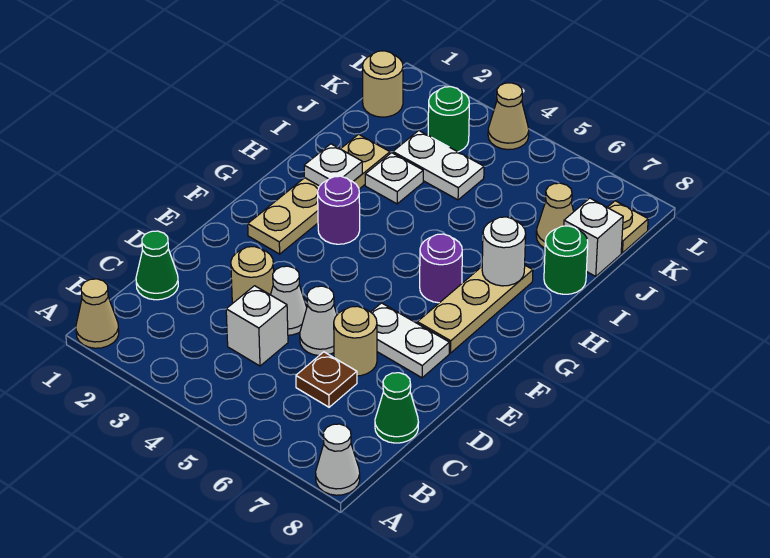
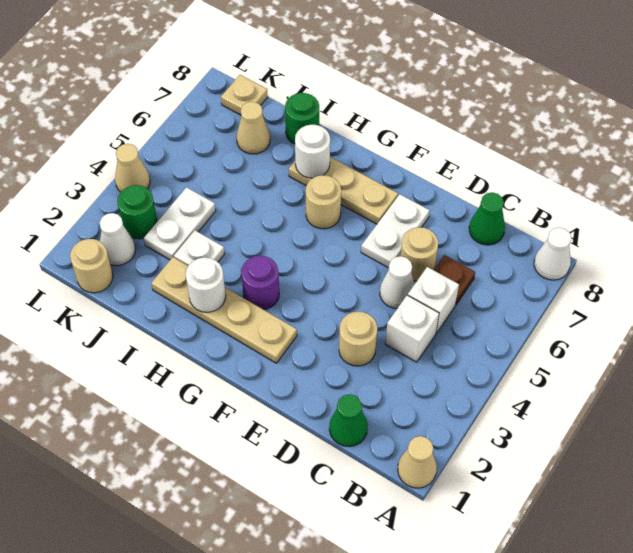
white 1x1 cone [271,266,307,335] -> white 1x1 cone moved to [100,213,136,266]
purple 1x1 round brick [420,234,462,303] -> tan 1x1 round brick [306,175,341,229]
white 1x1 plate [304,144,362,186] -> white 1x1 round brick [185,257,226,312]
white 1x1 brick [564,198,623,276] -> white 1x1 brick moved to [408,267,459,333]

